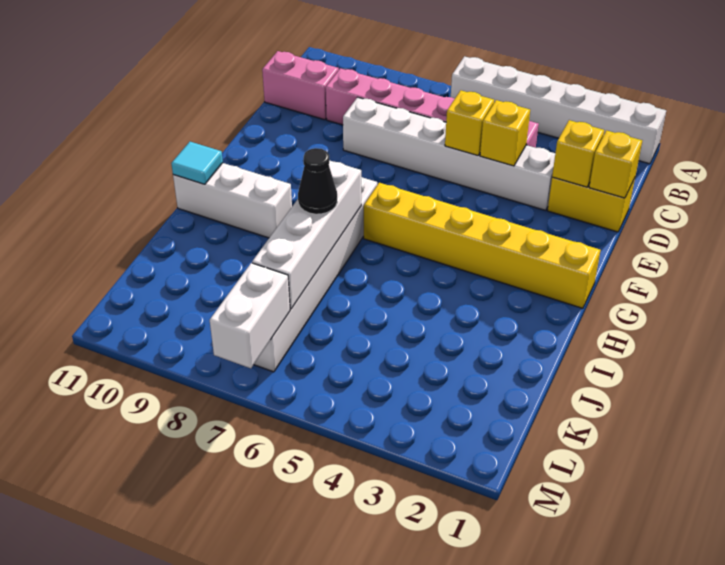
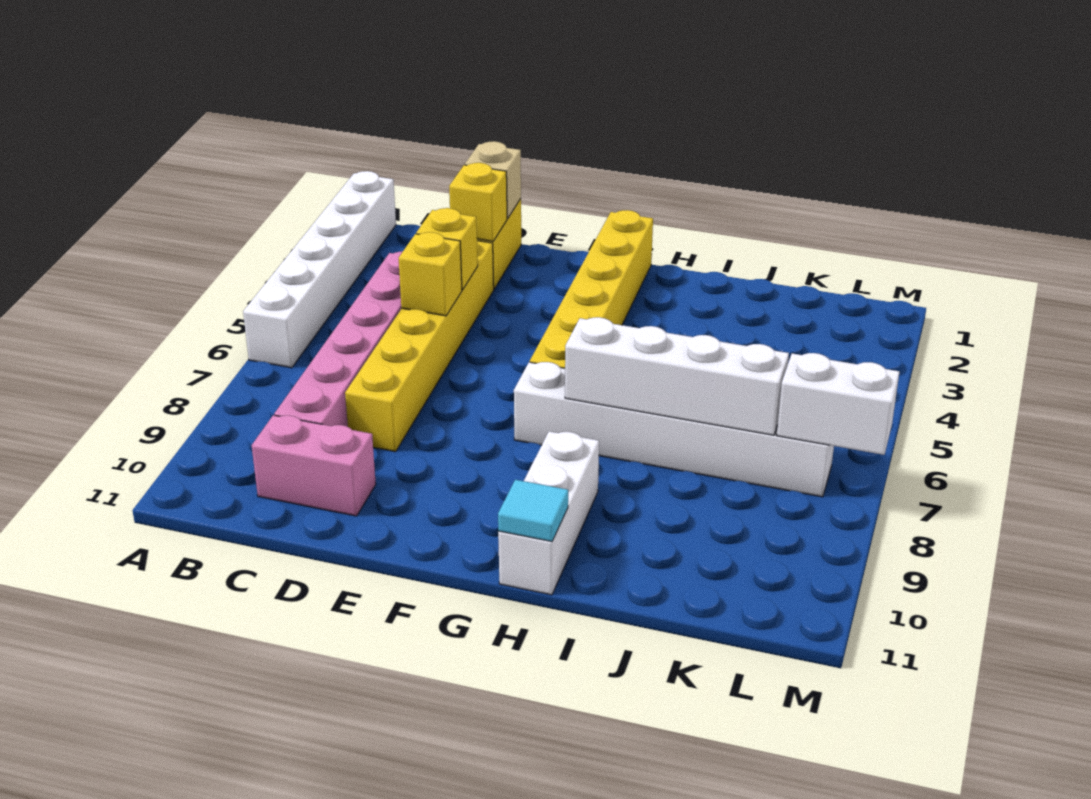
pink 1x2 brick [262,51,339,120] -> pink 1x2 brick turned to [252,415,376,516]
yellow 1x1 brick [589,130,642,198] -> tan 1x1 brick [465,141,521,219]
white 1x6 brick [343,97,555,210] -> yellow 1x6 brick [345,240,494,452]
black 1x1 cone [298,148,337,214] -> none

